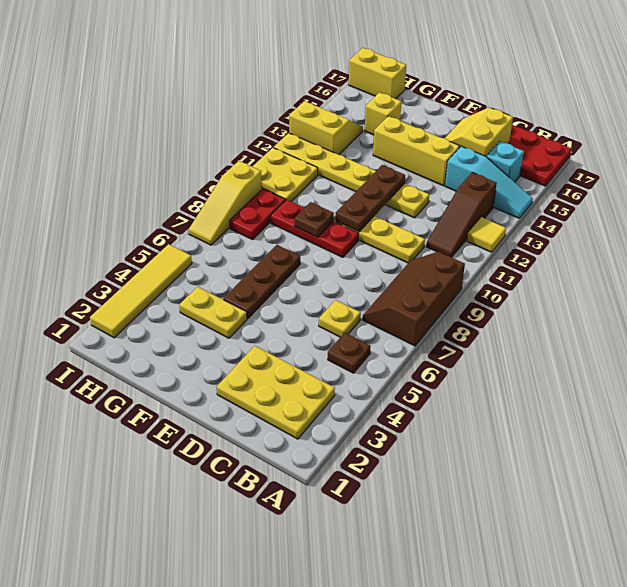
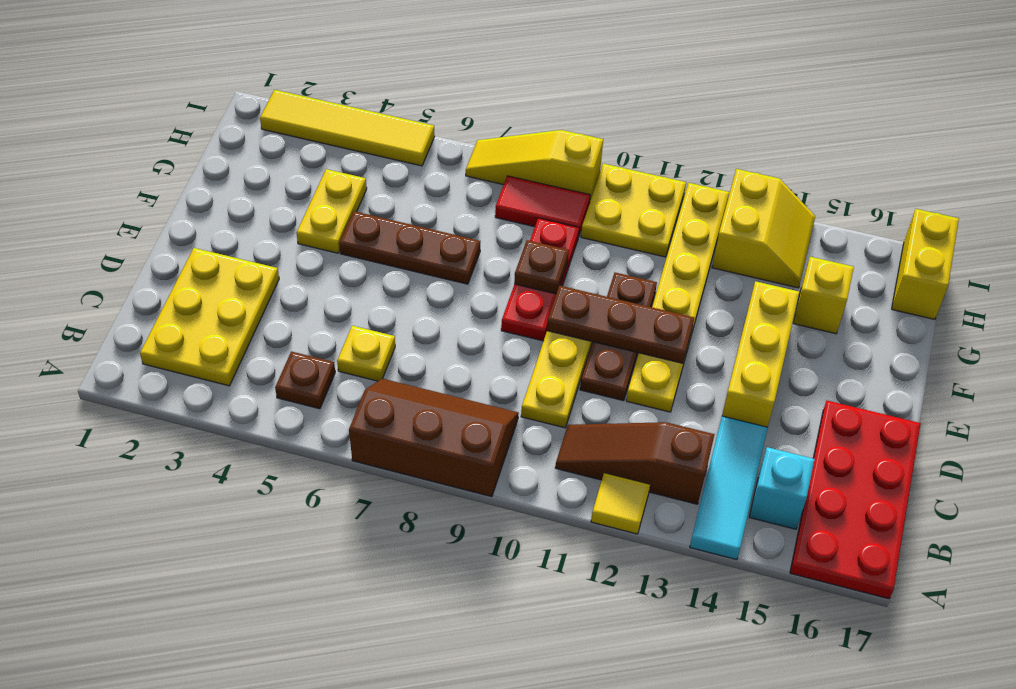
cyan 1x3 slope [445,146,533,218] -> cyan 1x3 tile [690,416,768,560]
yellow 2x2 slope [445,108,513,157] -> none
none -> brown 1x3 plate [580,272,657,401]
red 1x2 plate [230,189,285,240] -> red 1x2 tile [495,176,590,235]

